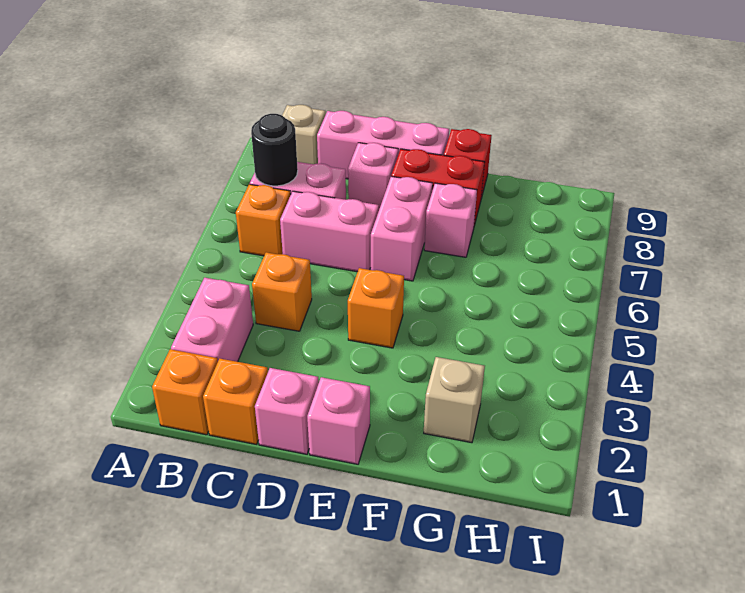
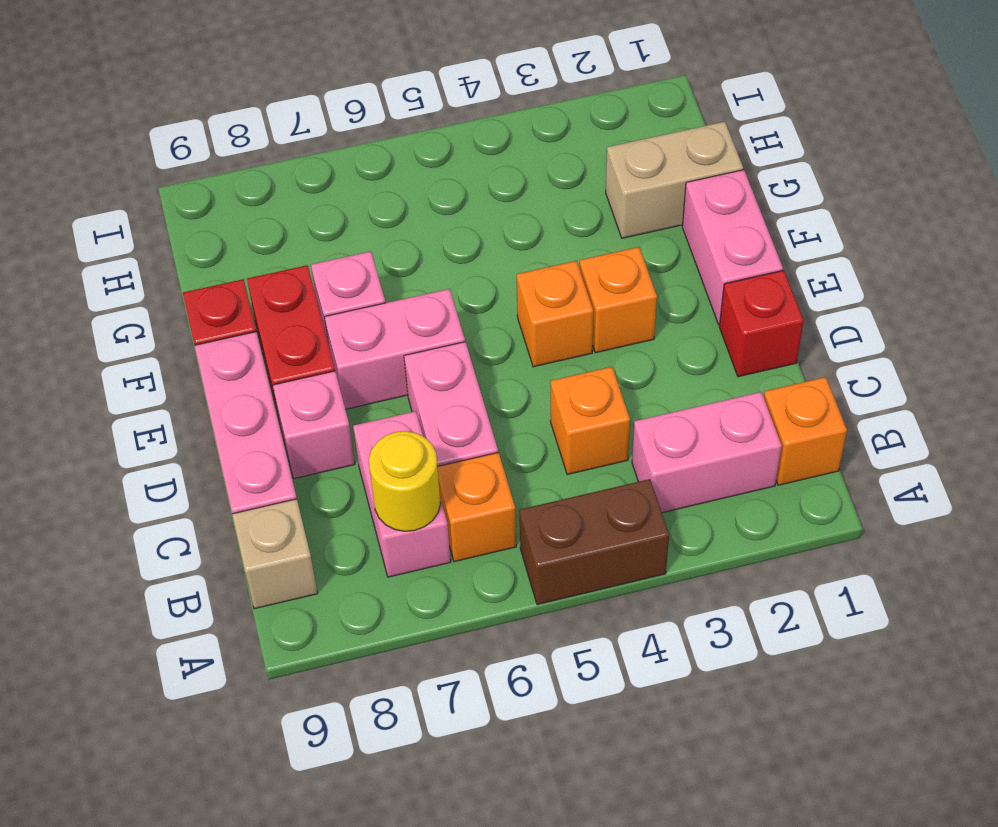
none -> brown 1x2 brick [519,479,669,605]
black 1x1 round brick [251,114,298,186] -> yellow 1x1 round brick [369,431,440,531]
orange 1x1 brick [203,359,268,444] -> orange 1x1 brick moved to [580,247,657,353]
pink 1x1 brick [255,368,319,454] -> red 1x1 brick [719,270,804,377]
pink 1x1 brick [307,377,370,464] -> pink 1x2 brick [682,170,783,325]
tan 1x1 brick [424,357,485,443] -> tan 1x2 brick [606,122,743,238]

